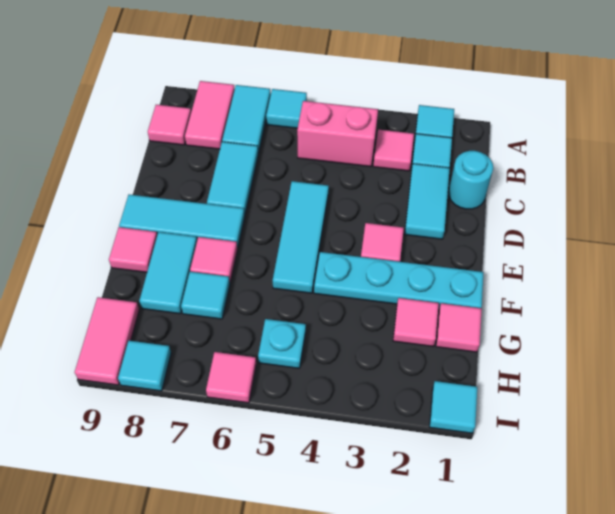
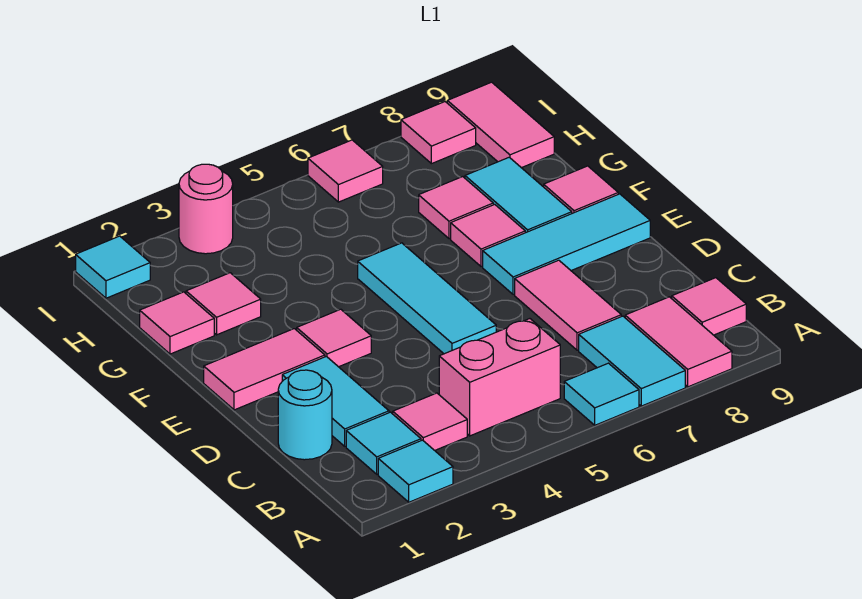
cyan 1x2 tile [207,142,258,214] -> pink 1x2 tile [515,260,621,350]
none -> pink 1x2 tile [204,329,325,410]
cyan 1x4 plate [314,252,484,309] -> none
cyan 1x1 tile [181,272,230,319] -> pink 1x1 tile [419,177,493,239]
cyan 1x1 plate [258,319,306,368] -> none
none -> pink 1x1 round brick [179,164,233,254]
cyan 1x1 tile [118,341,171,391] -> pink 1x1 tile [401,102,476,164]

